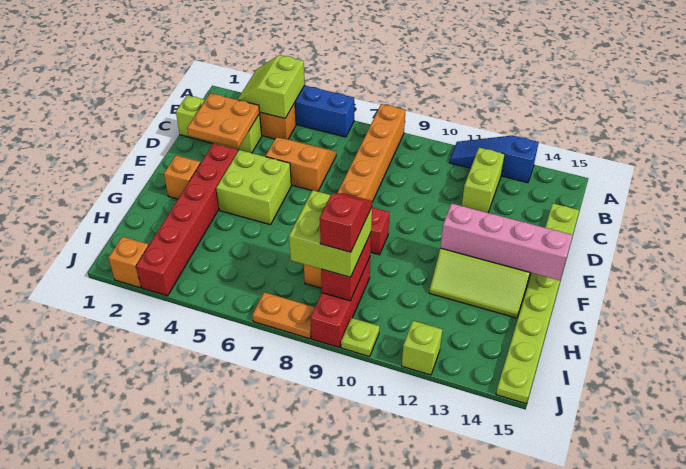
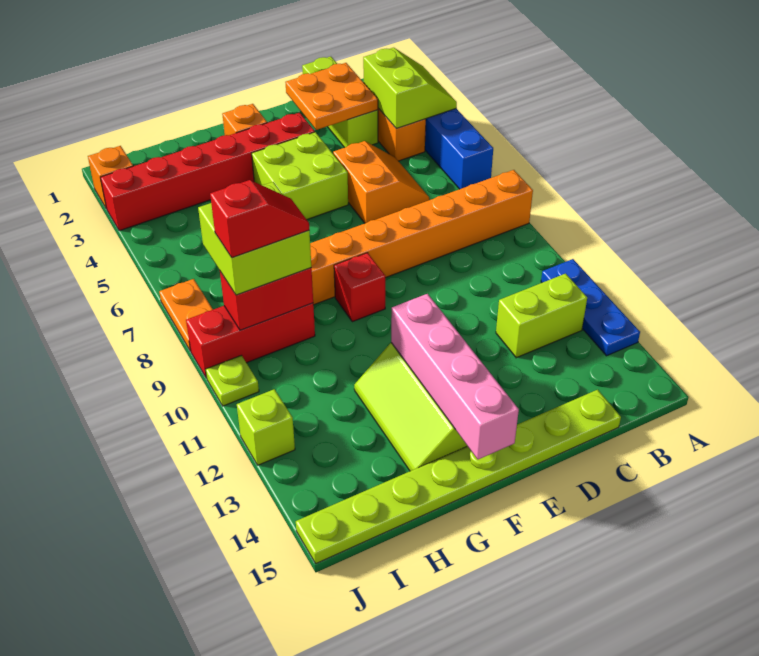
lime 2x2 slope [237,55,305,118] -> lime 2x2 slope turned to [363,48,457,129]
blue 1x3 slope [449,136,539,183] -> blue 1x3 plate [541,259,640,356]

